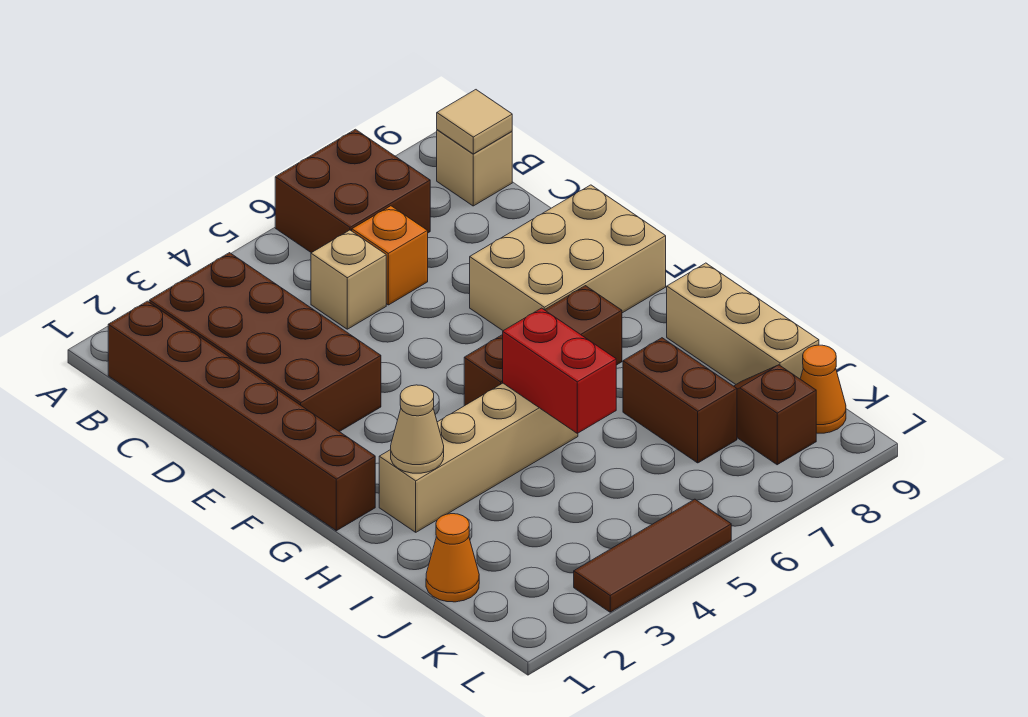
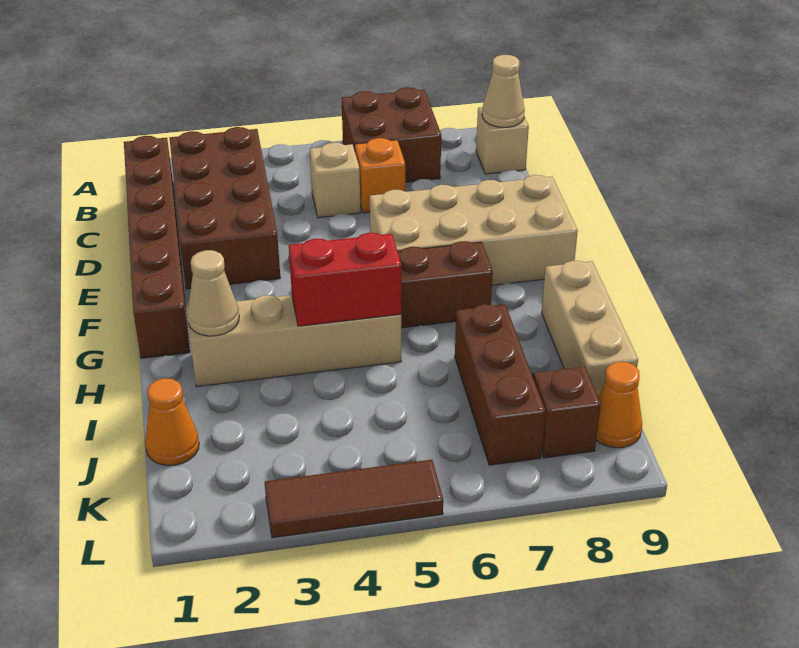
tan 1x1 tile [437,90,512,154] -> tan 1x1 cone [482,55,525,127]
tan 2x3 brick [470,185,666,331] -> tan 2x4 brick [370,175,578,285]
red 1x2 brick [503,308,616,433] -> red 1x2 brick turned to [289,233,401,326]
brown 1x2 brick [623,338,737,463] -> brown 1x3 brick [455,304,545,465]

